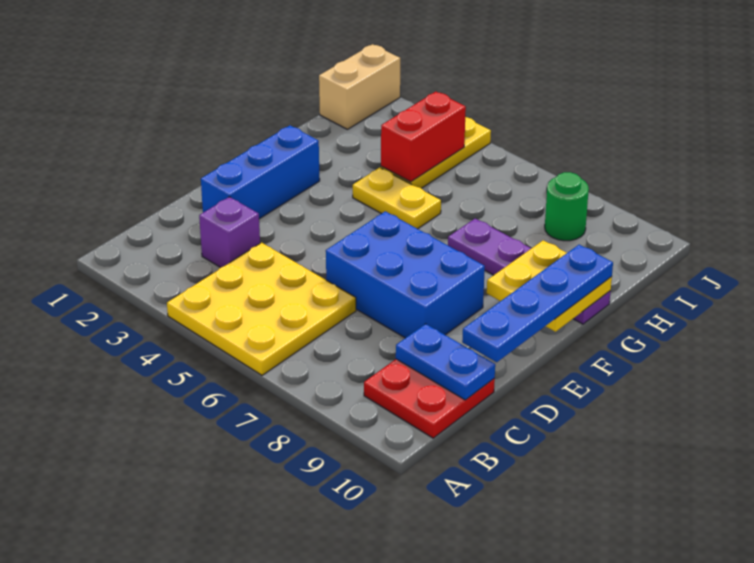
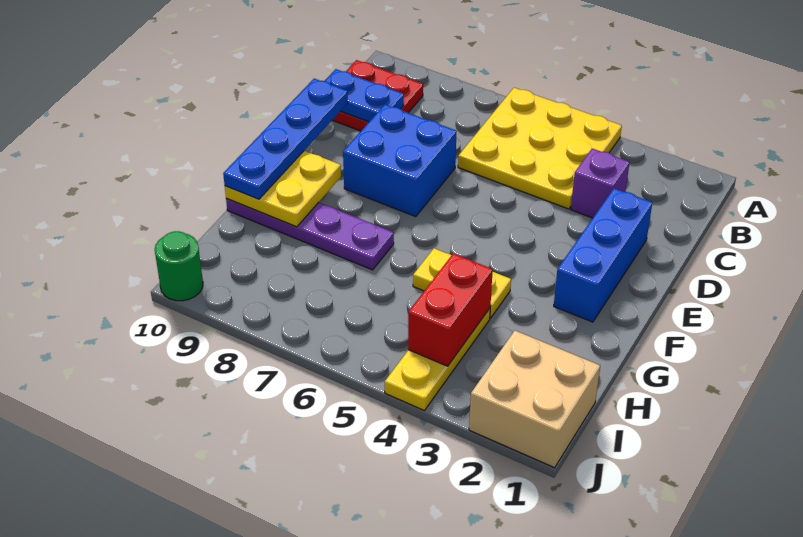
blue 2x3 brick [326,211,485,338] -> blue 2x2 brick [343,105,457,217]
tan 1x2 brick [319,44,400,129] -> tan 2x2 brick [469,331,600,468]
green 1x1 round brick [545,172,589,241] -> green 1x1 round brick moved to [155,231,203,301]

